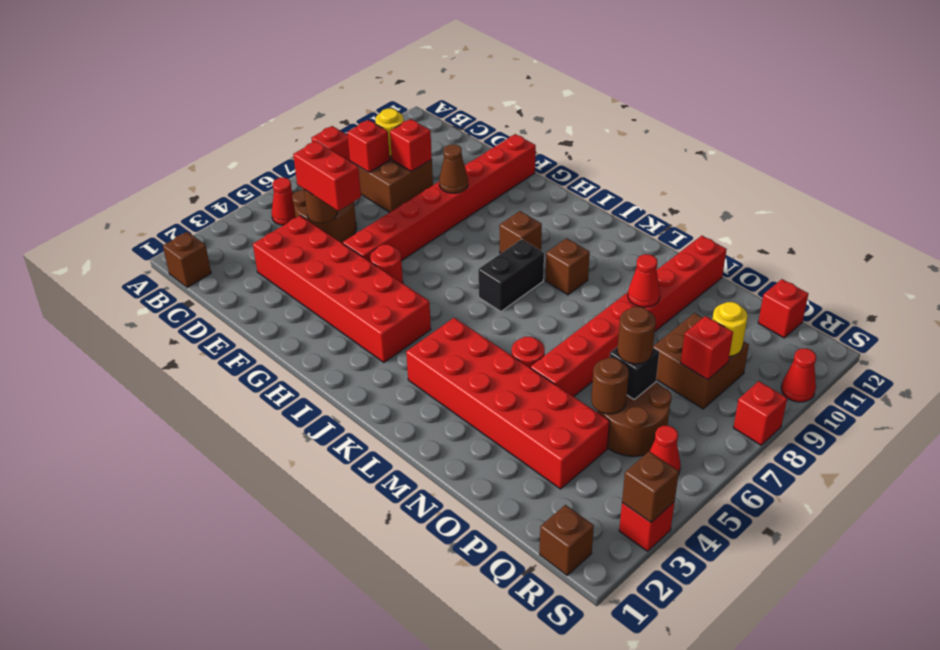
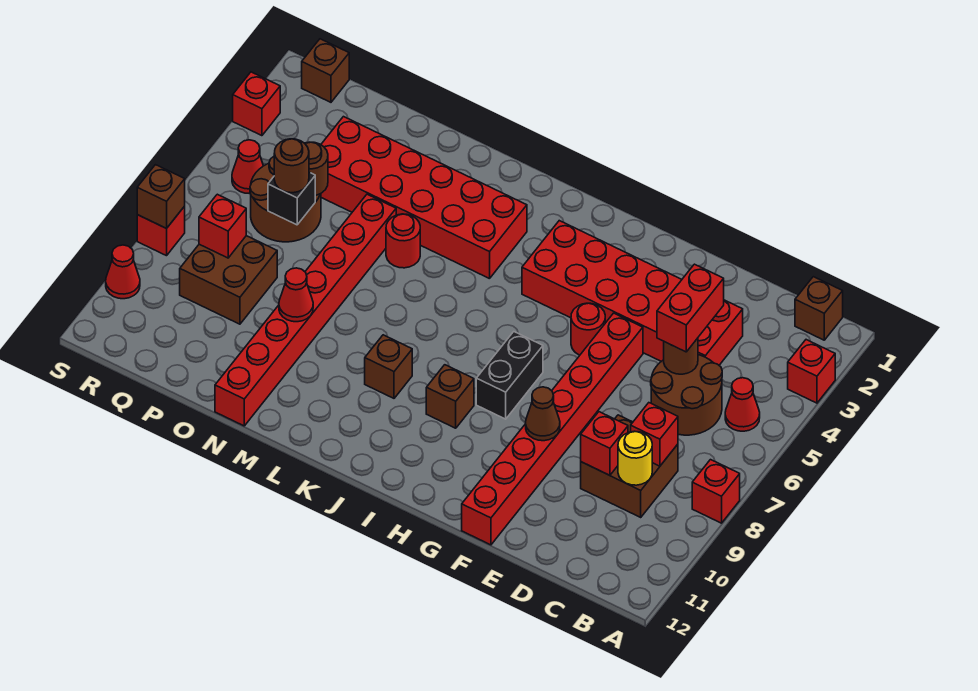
red 1x2 brick [293,141,361,211] -> red 1x2 brick turned to [657,264,724,352]
black 1x2 brick [478,239,544,312] -> black 1x2 brick moved to [476,332,543,419]
yellow 1x1 round brick [712,302,748,356] -> none
red 1x1 brick [758,279,808,338] -> red 1x1 brick moved to [788,340,835,403]
brown 1x1 brick [622,451,679,522] -> brown 1x1 brick moved to [137,165,185,228]

